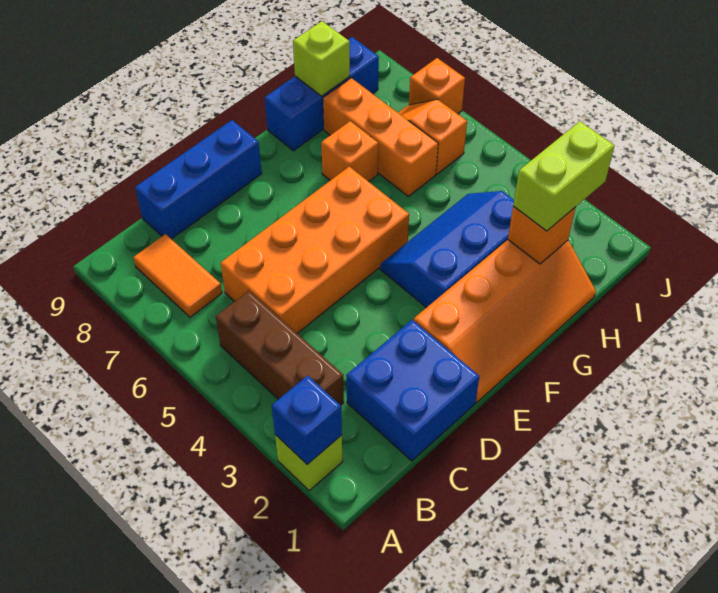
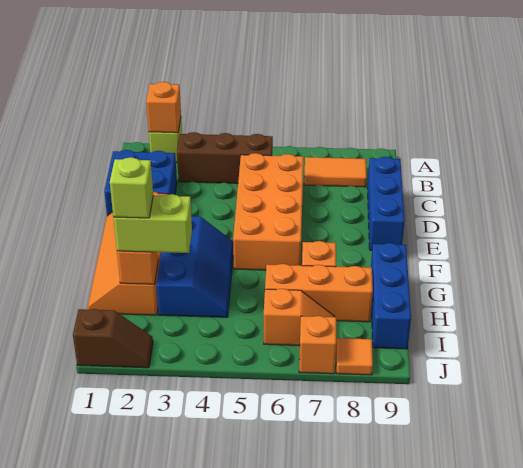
blue 1x1 brick [272,376,342,464] -> orange 1x1 brick [146,82,181,133]
lime 1x2 brick [513,121,614,231] -> lime 1x2 brick turned to [113,194,192,253]
lime 1x1 brick [293,21,350,96] -> lime 1x1 brick moved to [110,157,153,218]
none -> brown 1x2 slope [73,309,153,368]
none -> orange 1x1 tile [336,338,373,375]

